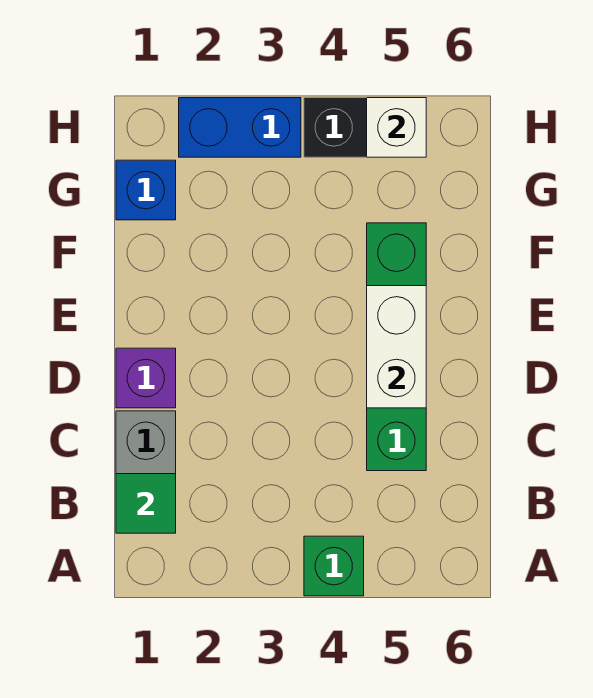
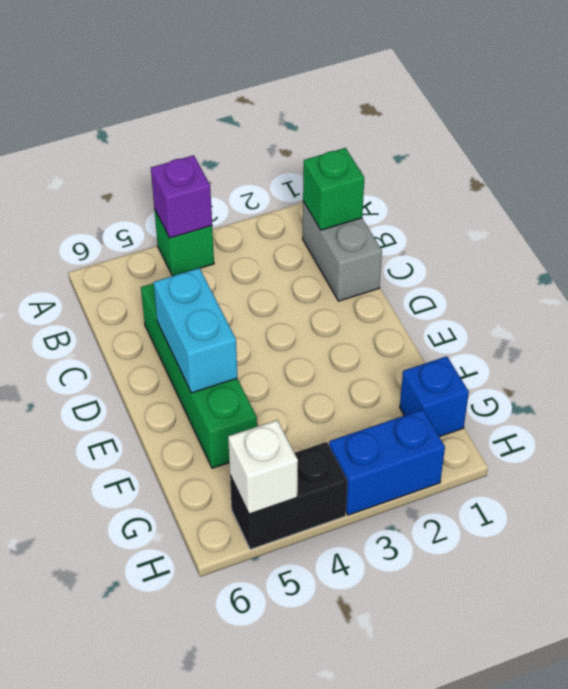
green 1x1 tile [116,474,176,533] -> green 1x1 brick [303,148,364,230]
purple 1x1 brick [116,348,176,408] -> purple 1x1 brick moved to [151,155,212,238]
white 1x2 brick [367,286,426,408] -> cyan 1x2 brick [154,268,237,393]

